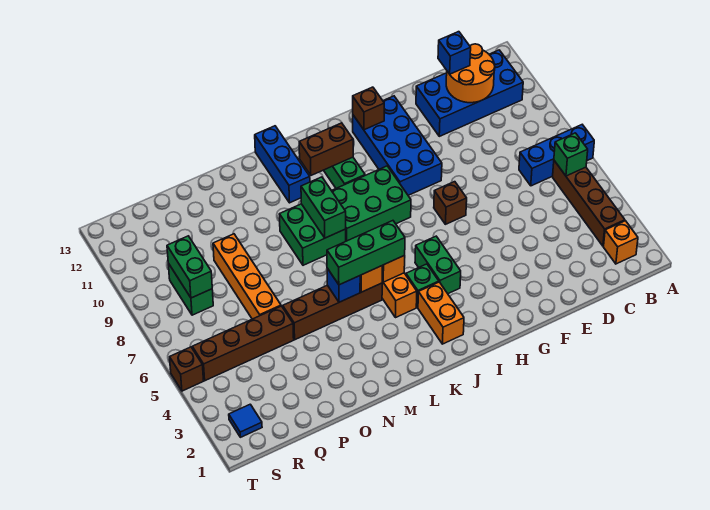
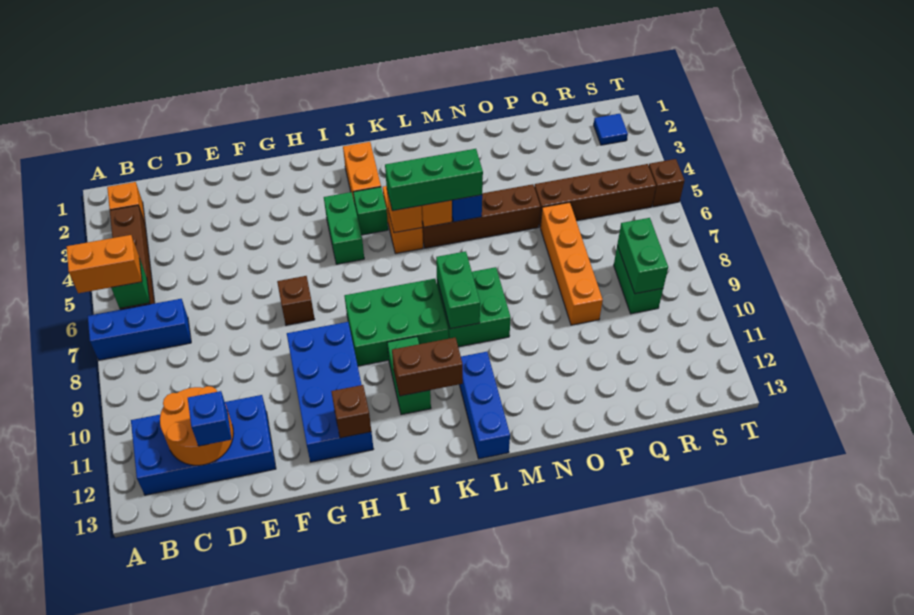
none -> orange 1x2 brick [67,235,142,293]

